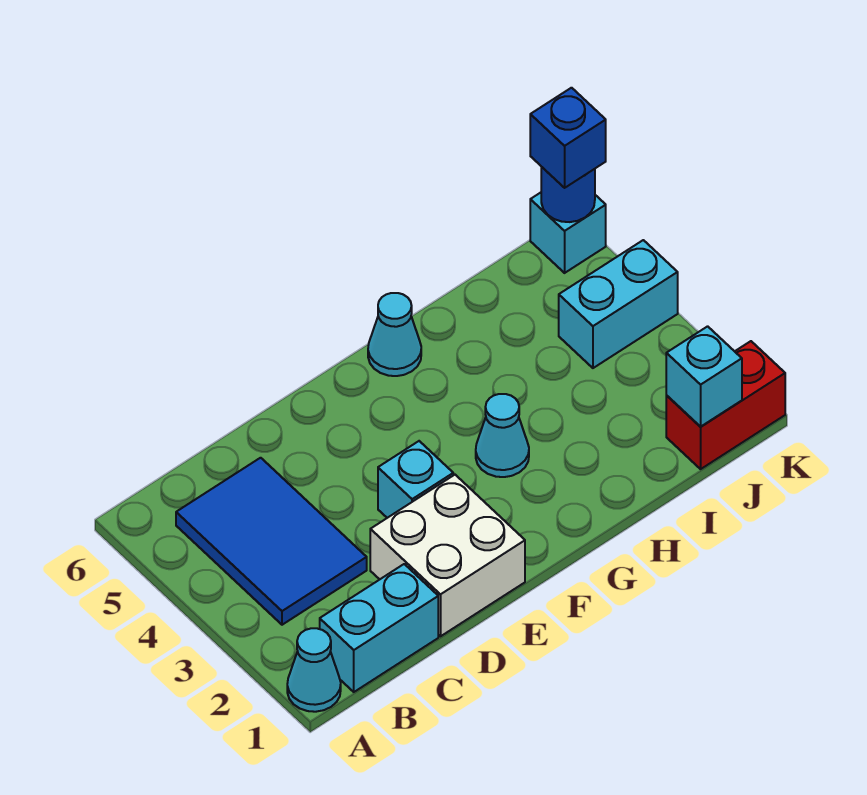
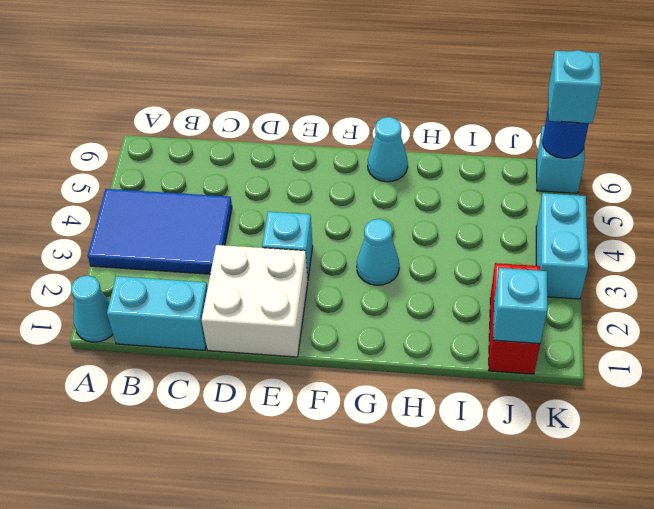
blue 2x3 tile [176,458,367,625] -> blue 2x3 tile turned to [88,189,232,274]
red 1x2 brick [666,341,785,469] -> red 1x2 brick turned to [488,263,540,374]
cyan 1x2 brick [559,240,678,368] -> cyan 1x2 brick turned to [536,193,588,299]
blue 1x1 brick [530,88,606,188] -> cyan 1x1 brick [548,50,601,123]

